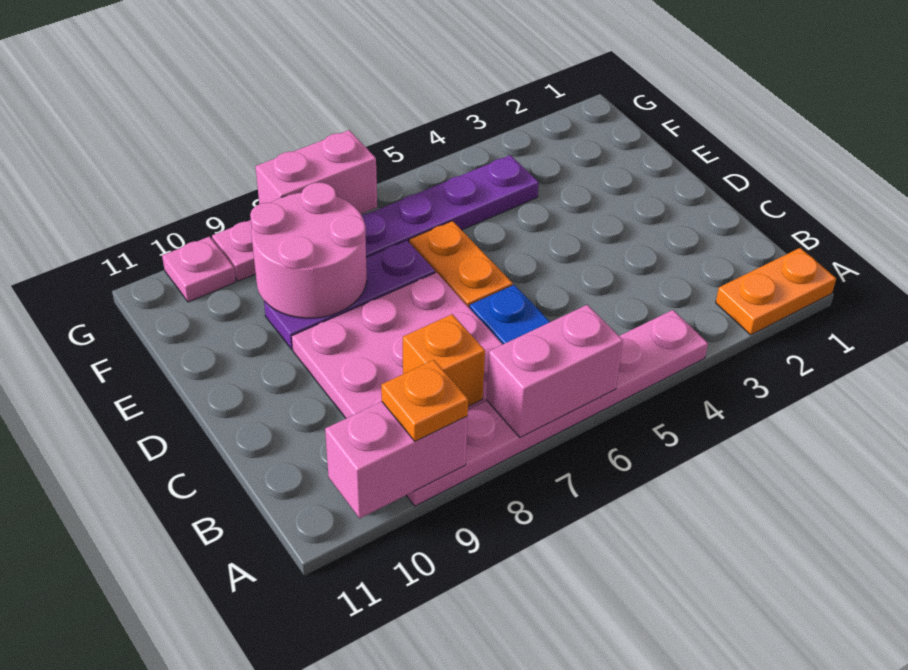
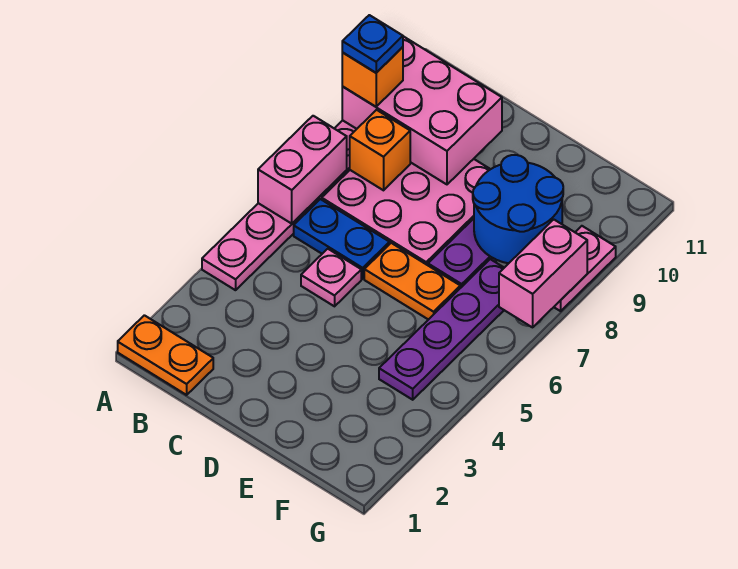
orange 1x2 plate [716,248,836,335] -> orange 1x2 plate turned to [118,315,213,395]
pink 1x2 brick [325,402,468,519] -> pink 2x3 brick [342,36,502,184]
orange 1x1 plate [381,360,468,441] -> orange 1x1 brick [342,47,403,107]
none -> blue 1x1 plate [342,15,403,73]
pink 2x2 round brick [250,183,367,318] -> blue 2x2 round brick [473,155,563,263]
pink 1x1 plate [162,237,236,302] -> pink 1x1 plate moved to [301,249,361,306]

